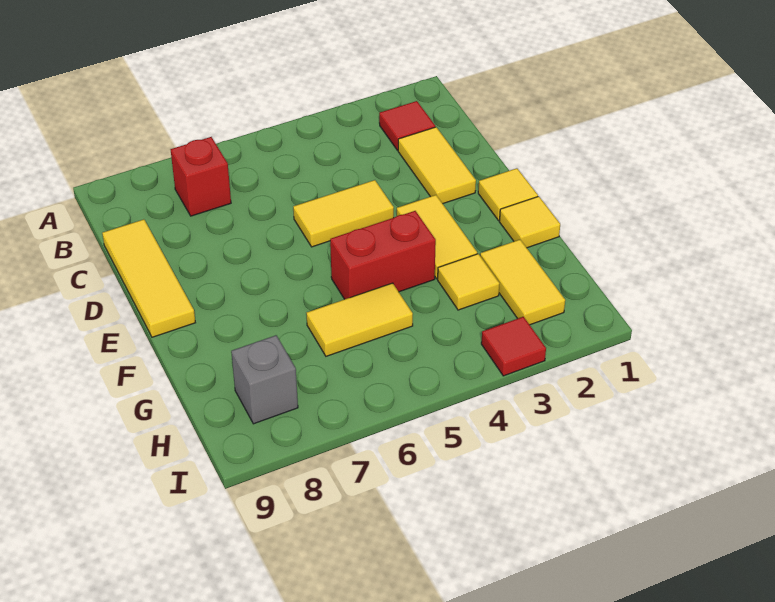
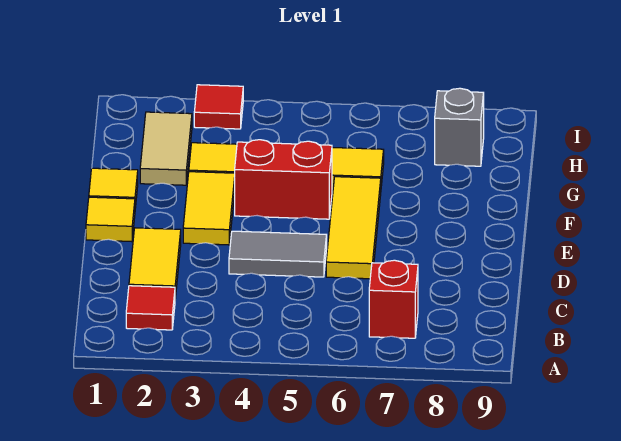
yellow 1x3 tile [102,219,195,337] -> yellow 1x3 tile moved to [326,177,381,279]
yellow 1x2 tile [293,180,394,247] -> grey 1x2 tile [229,231,327,277]
yellow 1x2 tile [480,240,565,325] -> tan 1x2 tile [140,112,192,185]

